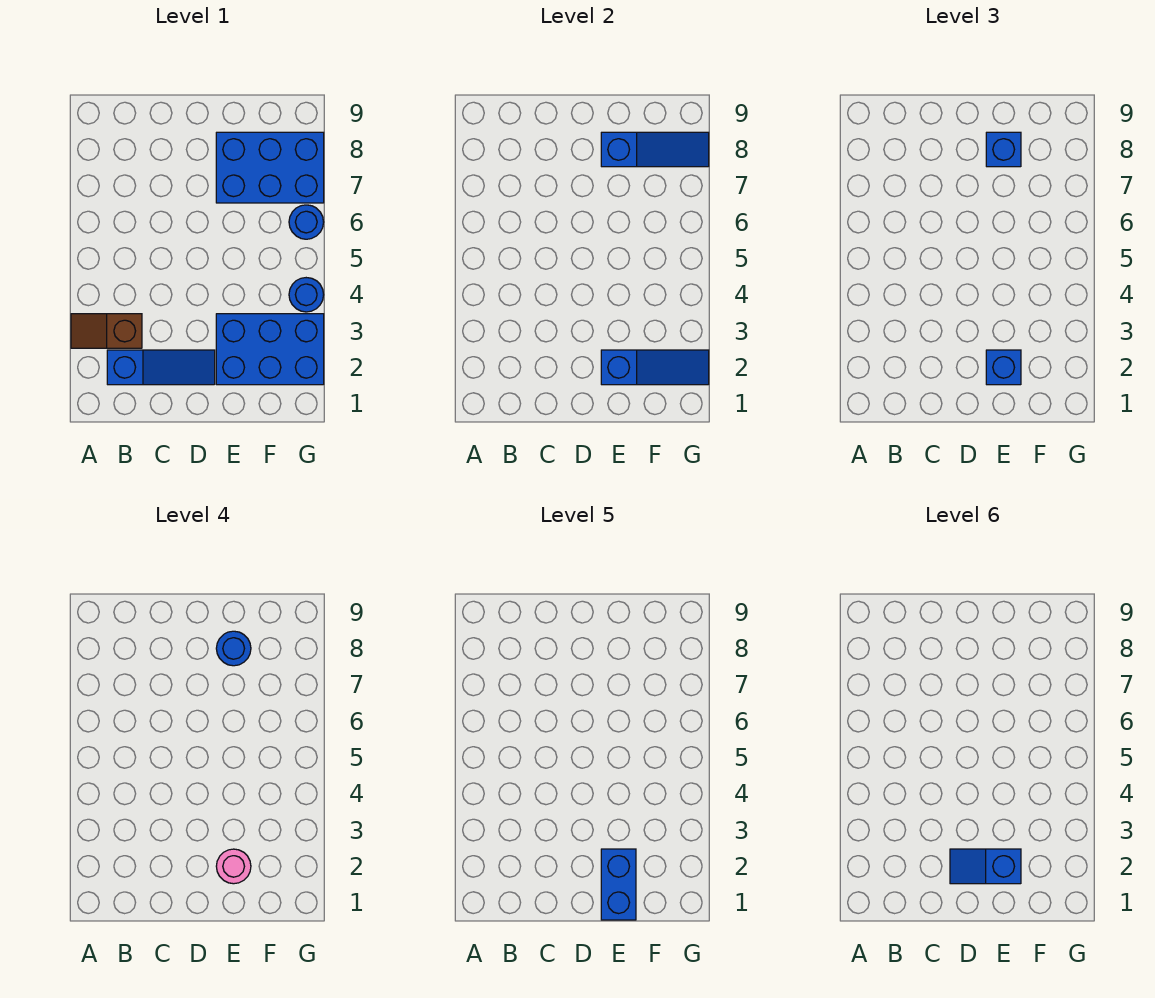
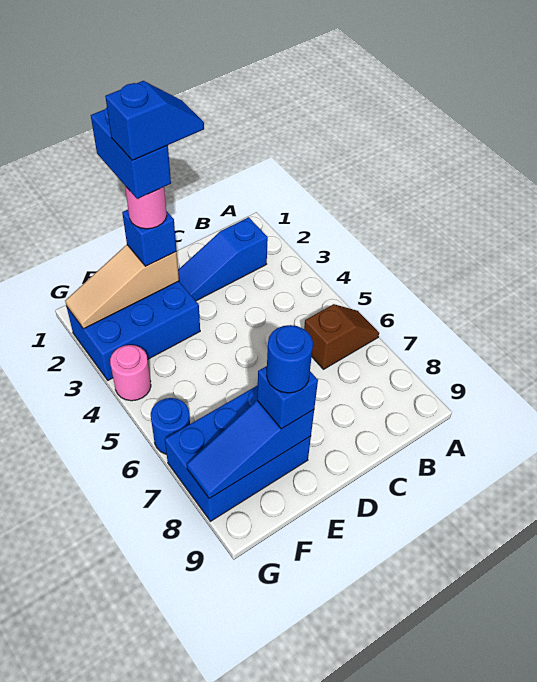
brown 1x2 slope [71,314,142,348] -> brown 1x2 slope moved to [304,304,379,369]
blue 1x3 slope [601,350,709,385] -> tan 1x3 slope [65,245,179,329]
blue 1x1 round brick [289,278,324,312] -> pink 1x1 round brick [110,345,151,401]

